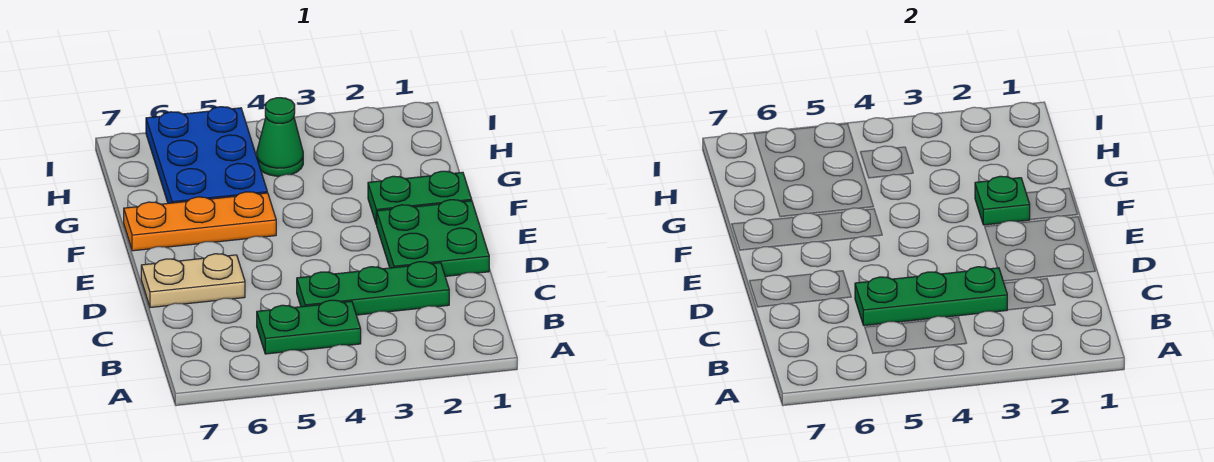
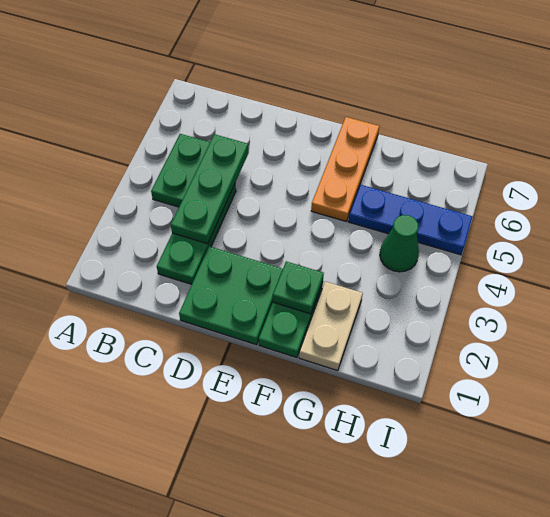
tan 1x2 plate [141,254,245,308] -> tan 1x2 plate moved to [299,282,363,371]
blue 2x3 plate [146,107,267,203] -> blue 1x3 plate [348,185,473,255]

